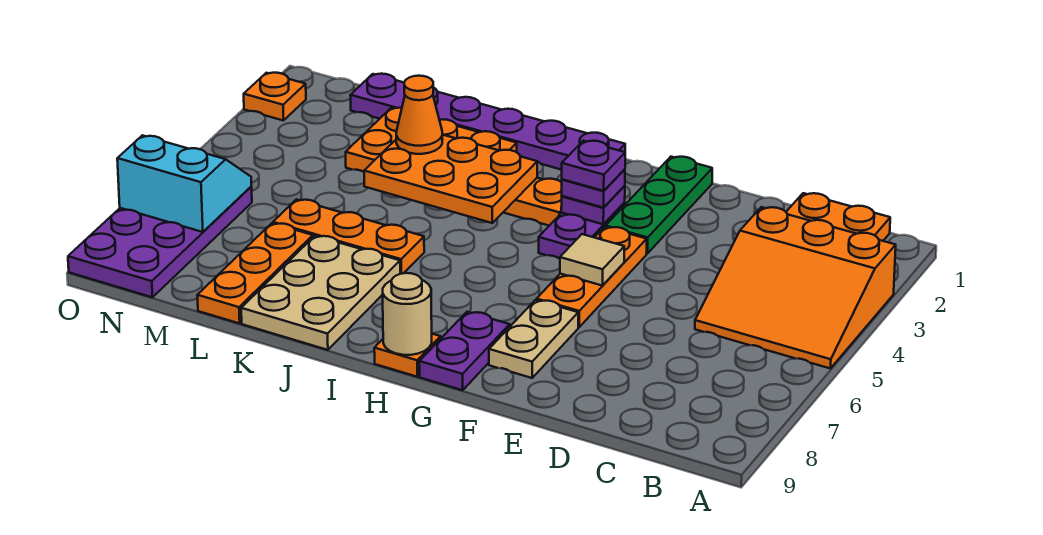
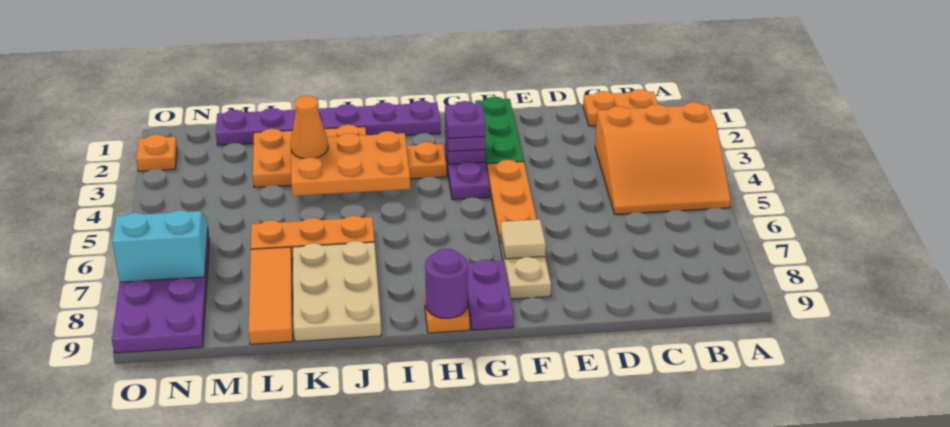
tan 1x1 tile [560,234,624,286] -> tan 1x1 tile moved to [500,219,546,259]
tan 1x1 round brick [383,273,432,355] -> purple 1x1 round brick [425,248,468,318]
orange 1x3 plate [197,223,313,323] -> orange 1x3 tile [248,247,293,344]

